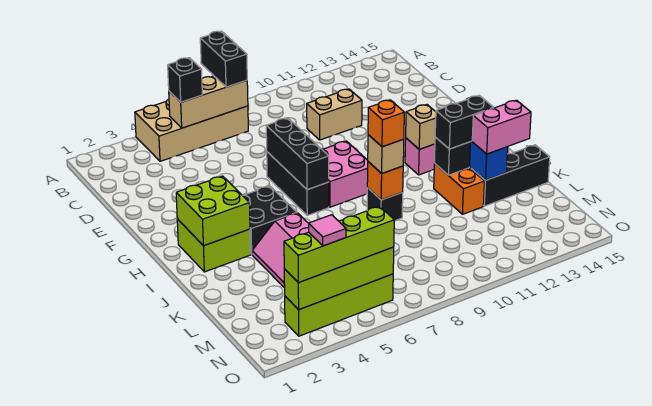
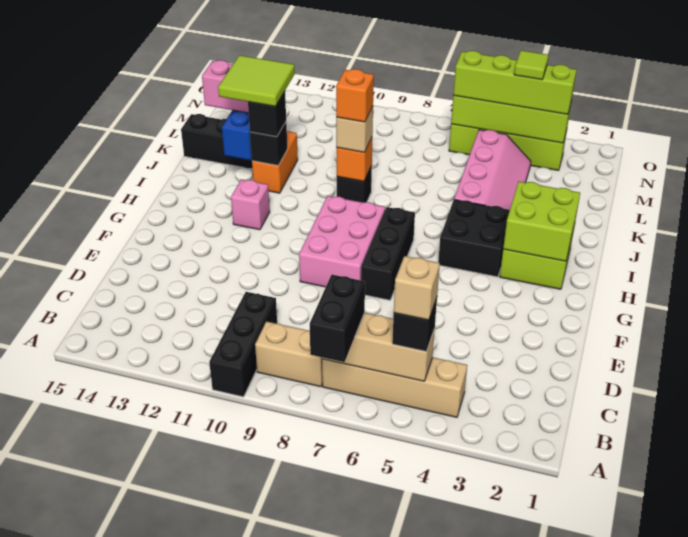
tan 2x4 brick [135,99,248,161] -> tan 1x4 brick [322,357,467,417]
tan 1x2 brick [307,89,362,140] -> tan 1x2 brick moved to [255,321,323,387]
black 1x3 brick [266,118,329,190] -> black 1x3 brick moved to [209,292,277,397]
pink 2x2 brick [322,141,368,207] -> pink 2x3 brick [299,196,385,287]
tan 1x1 brick [406,105,436,149] -> tan 1x1 brick moved to [394,256,440,320]
black 1x2 brick [435,95,494,149] -> black 1x1 brick [248,92,286,137]
none -> lime 2x2 tile [218,55,295,107]
pink 1x1 tile [309,215,346,246] -> lime 1x1 tile [514,50,548,80]

